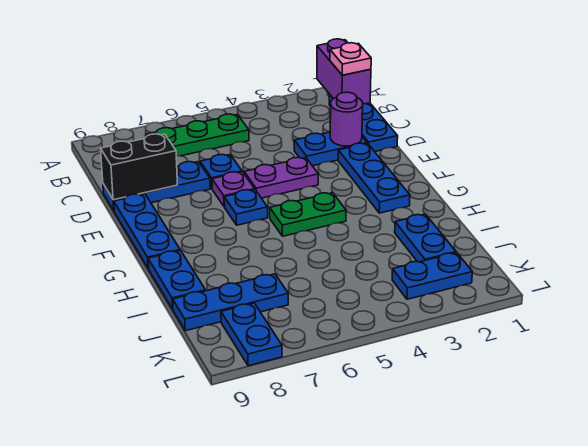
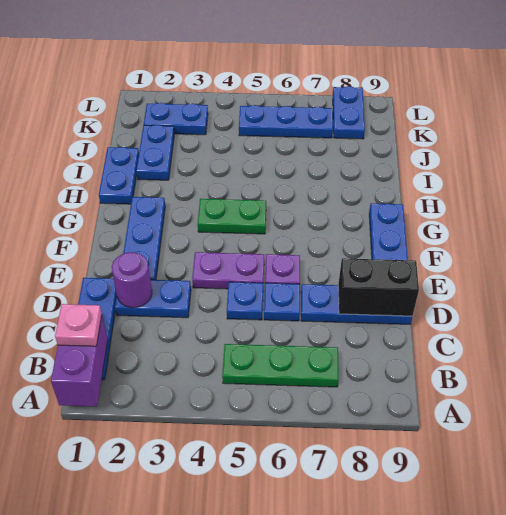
blue 1x1 plate [224,190,268,225] -> blue 1x1 plate moved to [227,282,263,320]
blue 1x2 plate [148,251,205,309] -> blue 1x2 plate moved to [99,147,139,204]
blue 1x3 plate [173,274,288,331] -> blue 1x3 plate moved to [239,105,333,138]

